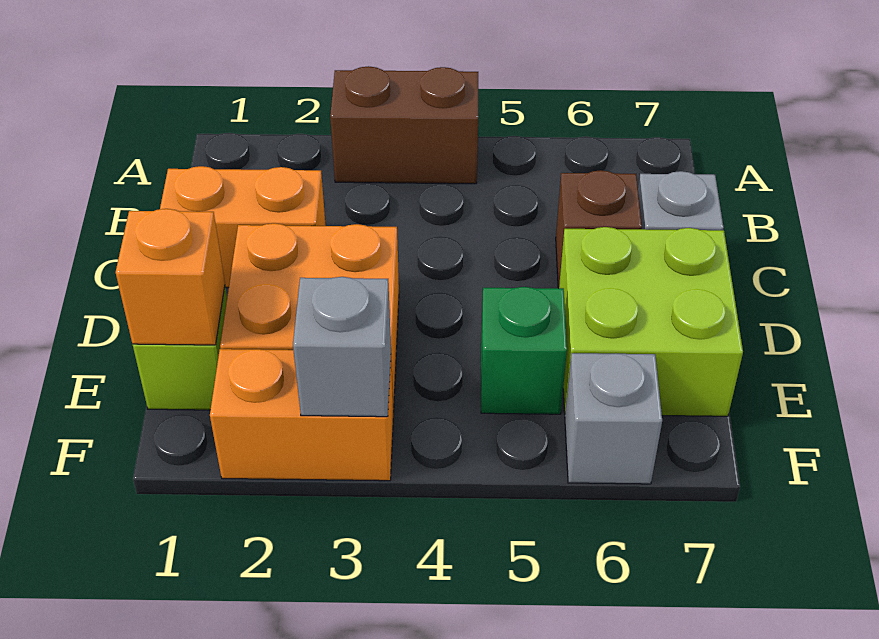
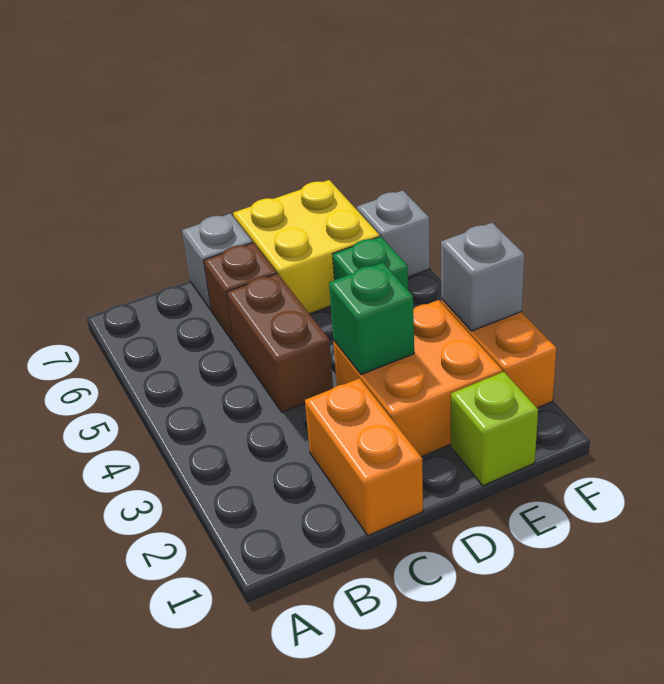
brown 1x2 brick [330,66,478,184] -> brown 1x2 brick moved to [227,274,333,413]
none -> green 1x1 brick [329,263,414,375]
lime 2x2 brick [559,227,743,416] -> yellow 2x2 brick [233,180,380,314]
orange 1x1 brick [116,209,225,345] -> none

